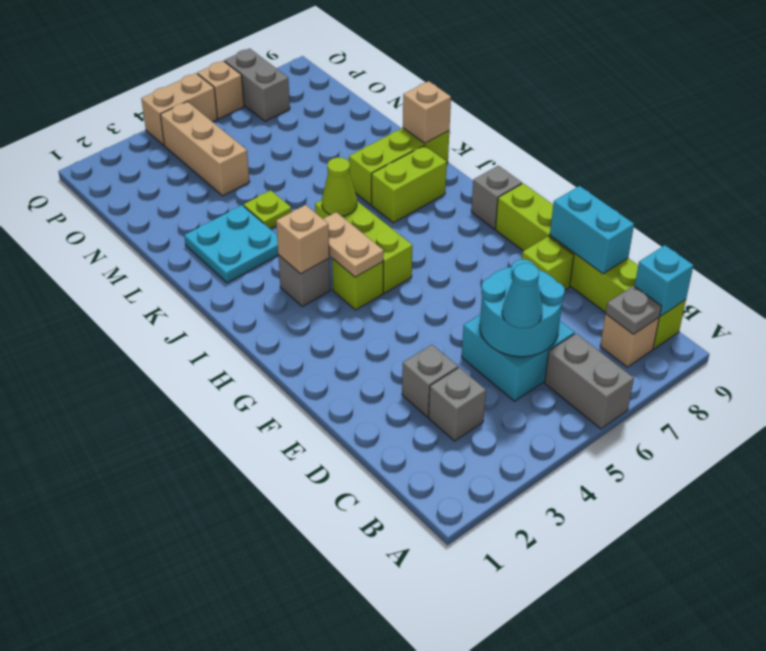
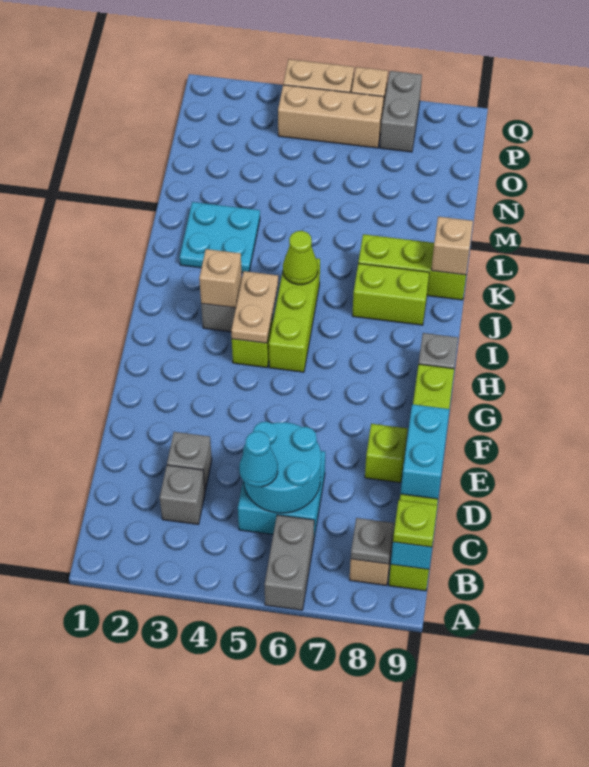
lime 1x1 plate [244,190,291,229] -> lime 1x1 plate moved to [393,500,437,547]
tan 1x3 brick [160,101,249,196] -> tan 1x3 brick turned to [278,85,384,148]

